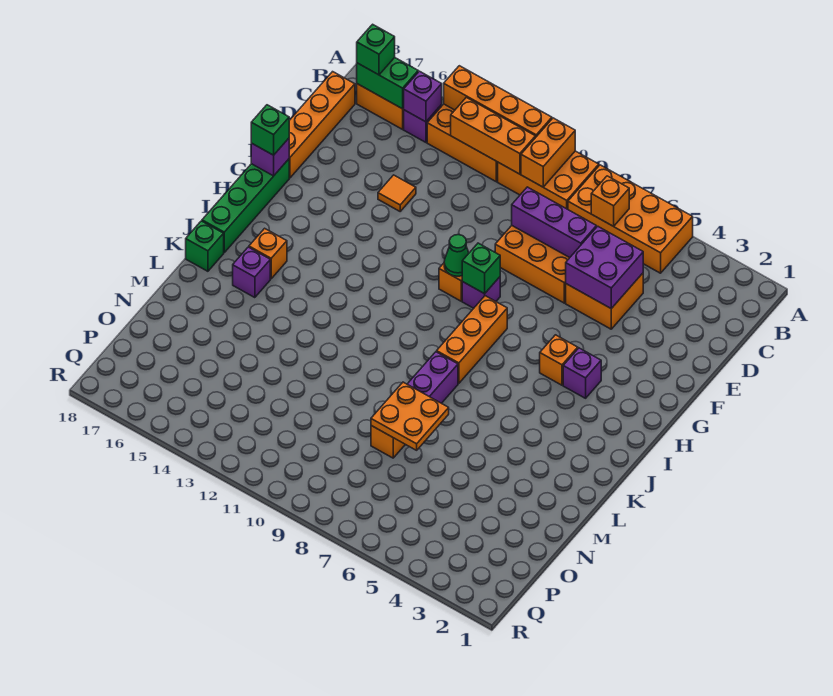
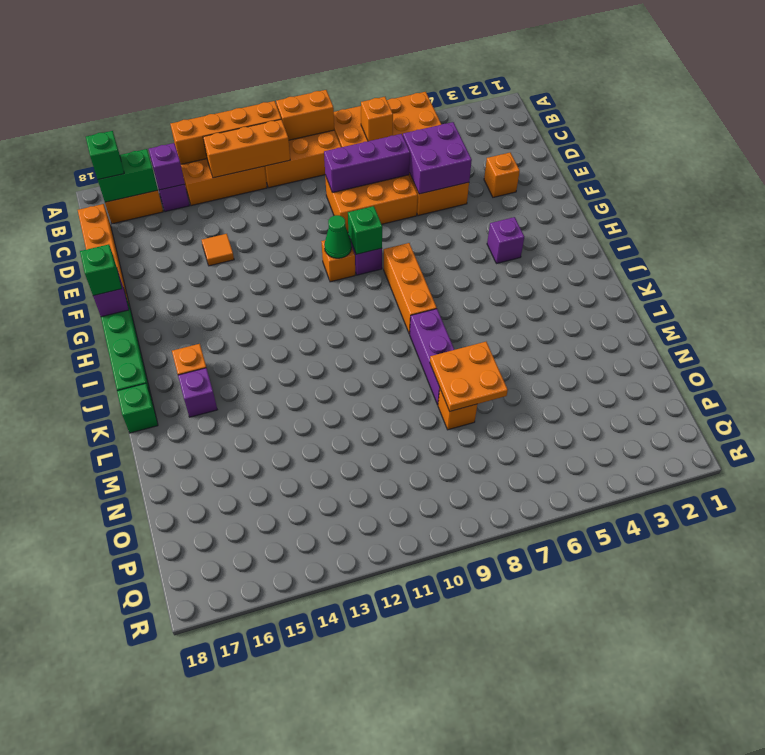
orange 1x2 brick [521,118,575,187] -> orange 1x2 brick turned to [276,90,334,140]
orange 1x1 brick [540,335,578,385] -> orange 1x1 brick moved to [484,153,520,197]

